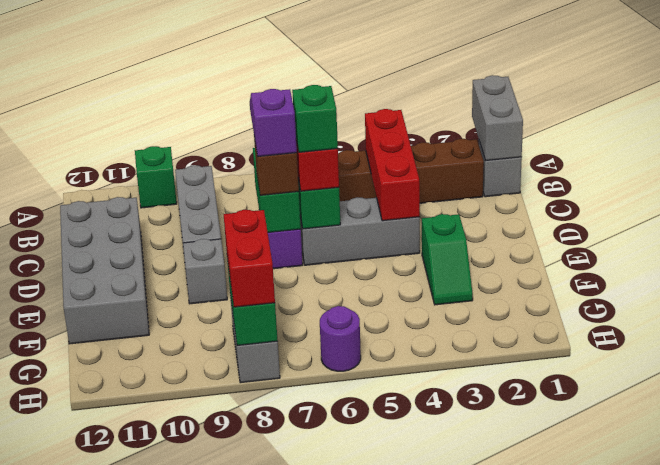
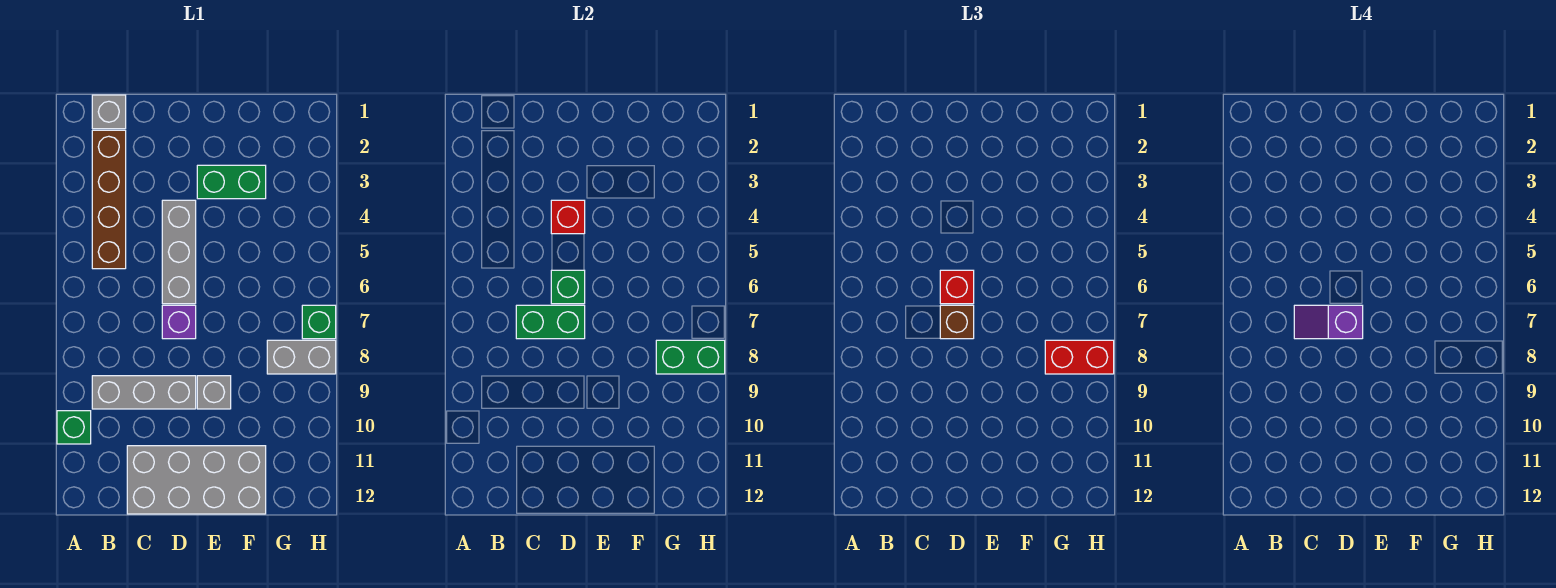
grey 1x2 brick [472,75,523,161] -> none
red 1x3 brick [365,109,420,221] -> red 1x1 brick [551,200,585,234]
green 1x1 brick [292,85,338,152] -> green 1x1 brick moved to [302,305,336,339]
green 1x2 slope [422,214,473,305] -> green 1x2 brick [197,165,266,199]
purple 1x1 round brick [320,306,361,371] -> none

